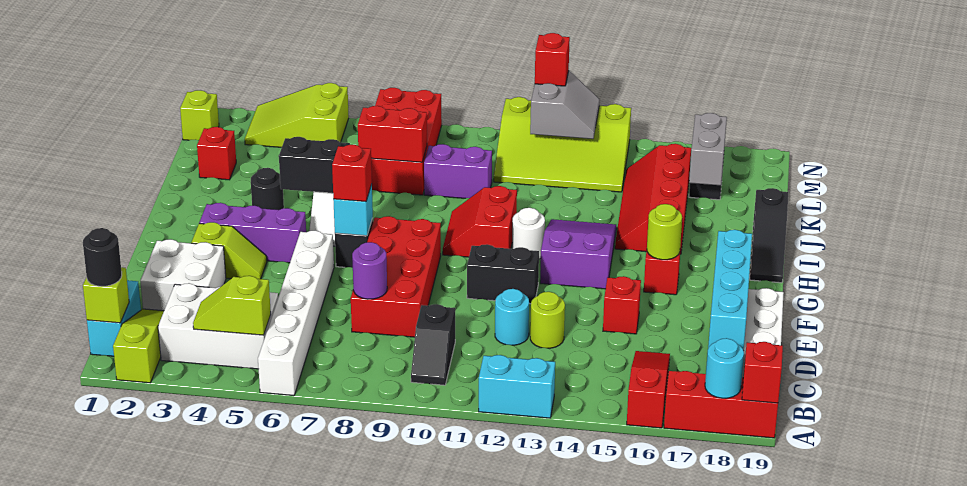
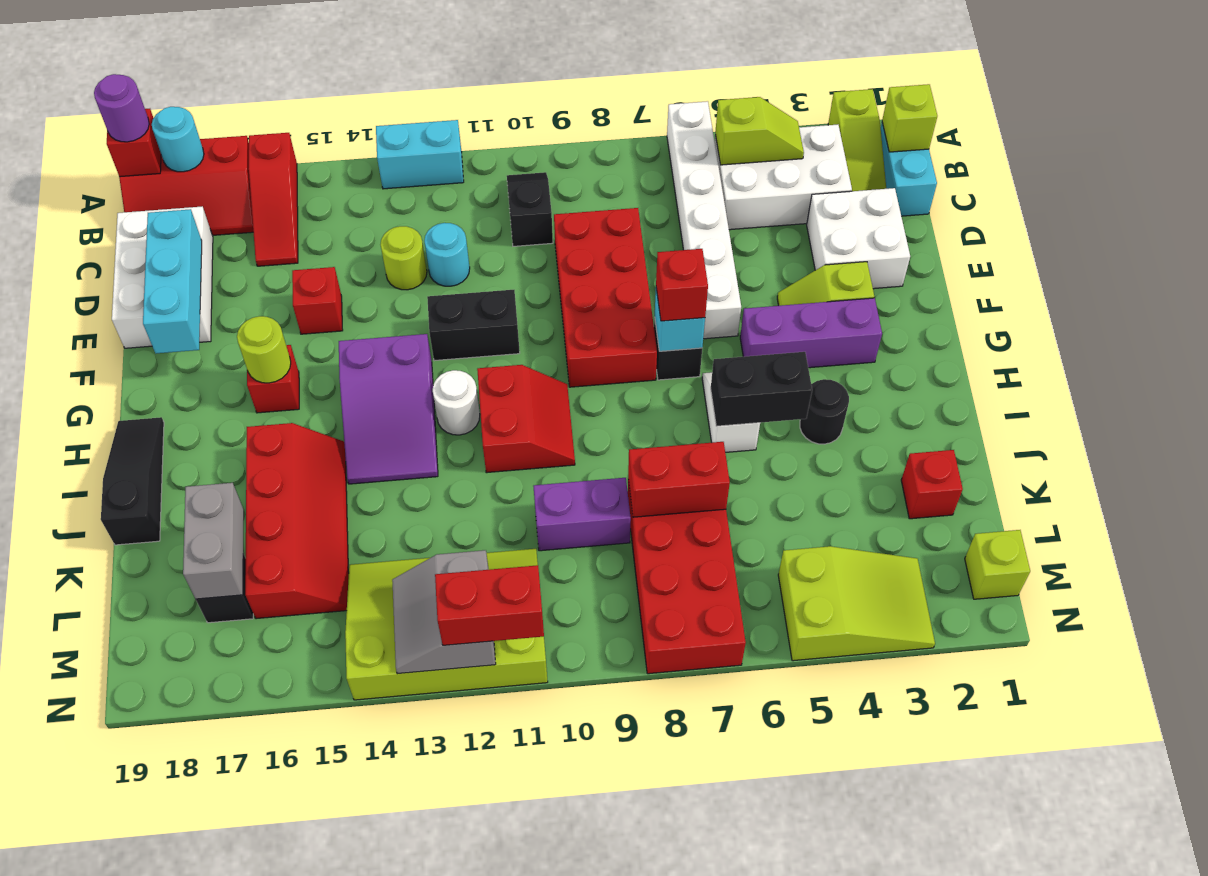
black 1x1 round brick [83,228,122,286] -> none
cyan 1x4 brick [708,230,752,350] -> cyan 1x3 brick [143,209,202,353]
purple 1x1 round brick [352,242,387,299] -> purple 1x1 round brick moved to [94,74,149,142]
red 1x1 brick [535,33,570,86] -> red 1x2 brick [435,565,544,645]

